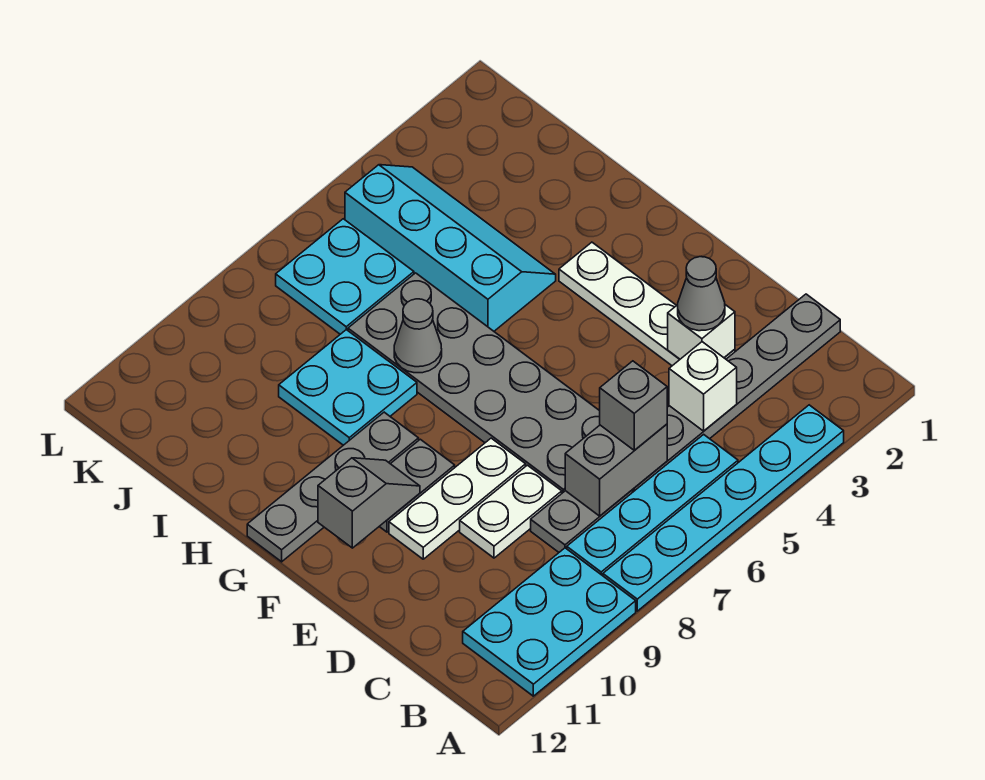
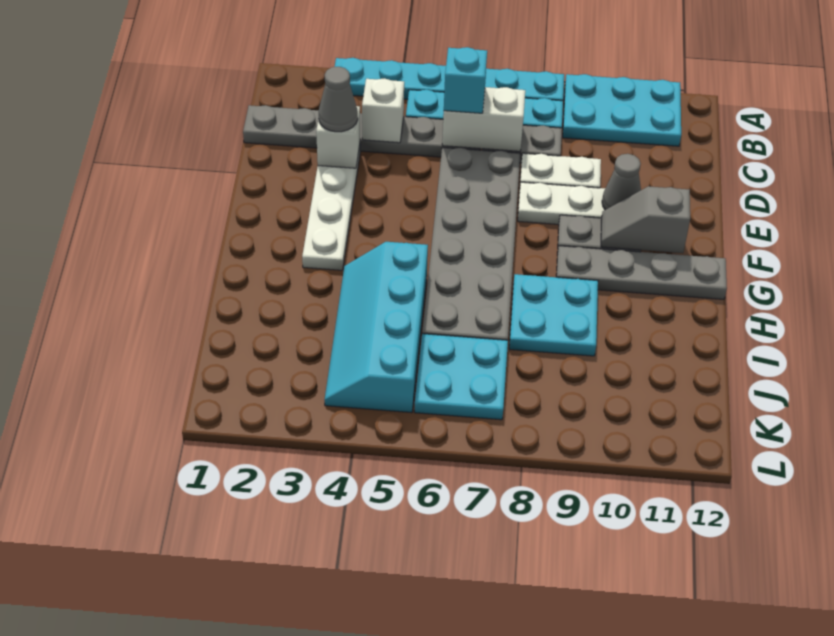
grey 1x2 brick [565,424,667,516] -> white 1x2 brick [442,87,525,151]
grey 1x1 brick [600,361,667,450] -> cyan 1x1 brick [444,47,487,113]
grey 1x1 cone [394,299,442,373] -> grey 1x1 cone moved to [602,154,641,210]

